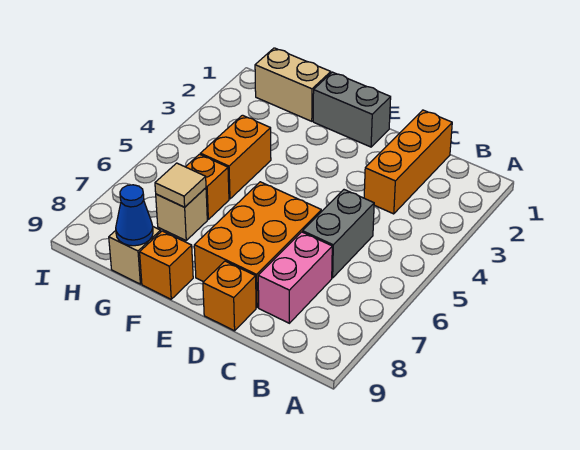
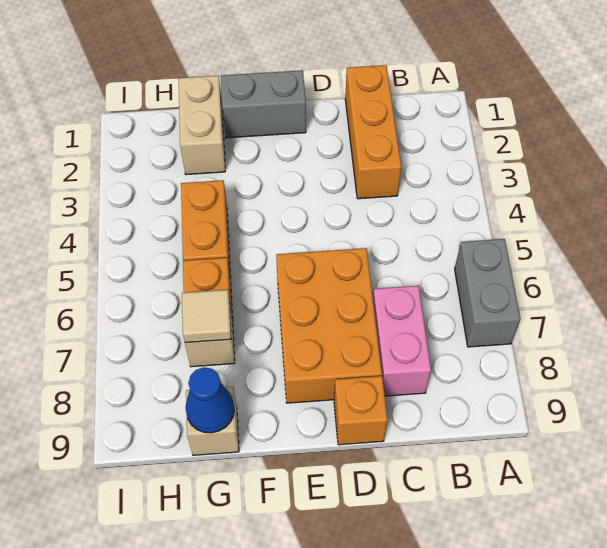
grey 1x2 brick [303,190,374,278] -> grey 1x2 brick moved to [455,239,520,347]
orange 1x1 brick [140,231,193,299] -> none
tan 1x2 brick [255,48,331,121] -> tan 1x2 brick turned to [179,76,225,175]

